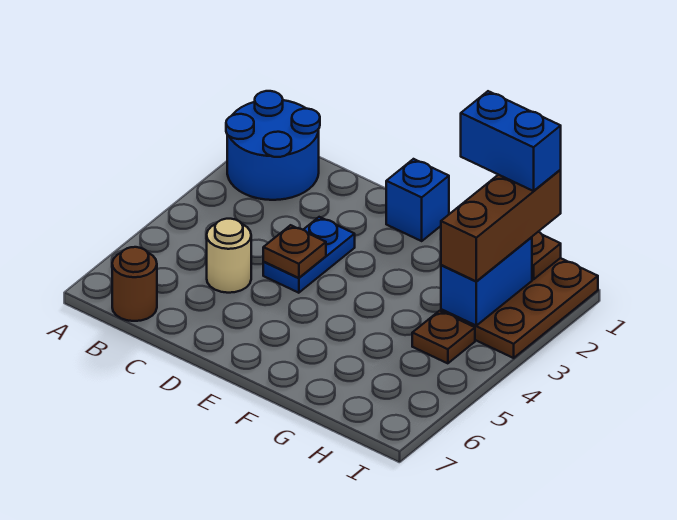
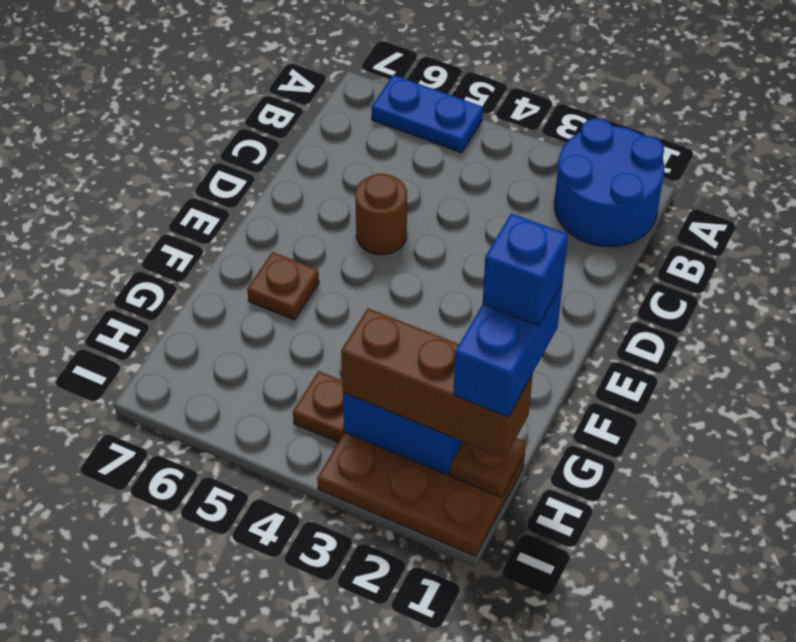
brown 1x1 round brick [112,247,157,321] -> brown 1x1 round brick moved to [355,174,407,255]
tan 1x1 round brick [207,219,251,293] -> none
blue 1x2 plate [263,217,355,293] -> blue 1x2 plate moved to [371,75,483,153]
brown 1x1 plate [263,225,326,278] -> brown 1x1 plate moved to [247,252,319,320]
blue 1x1 brick [386,159,449,241] -> blue 1x1 brick moved to [483,213,568,325]

